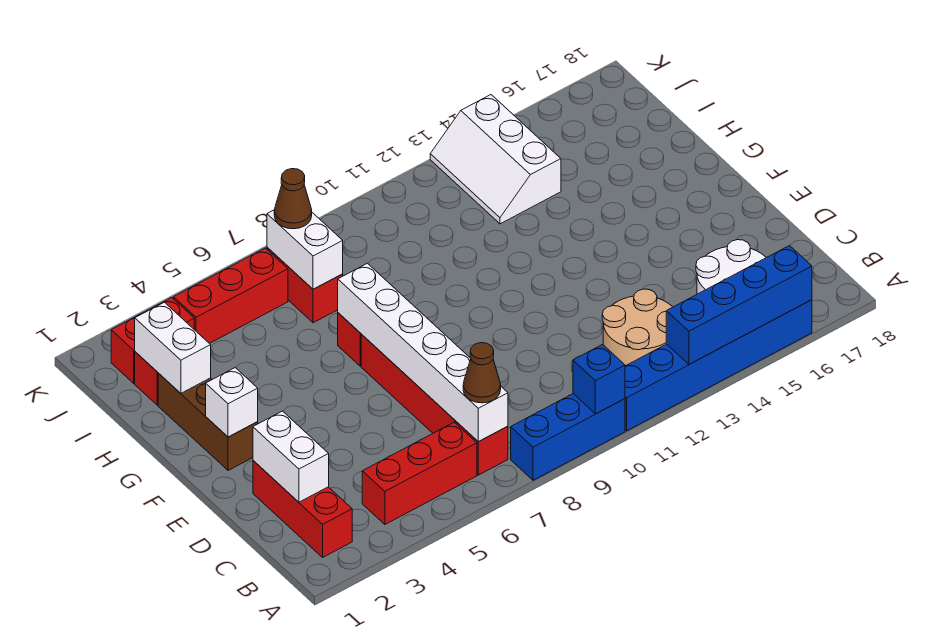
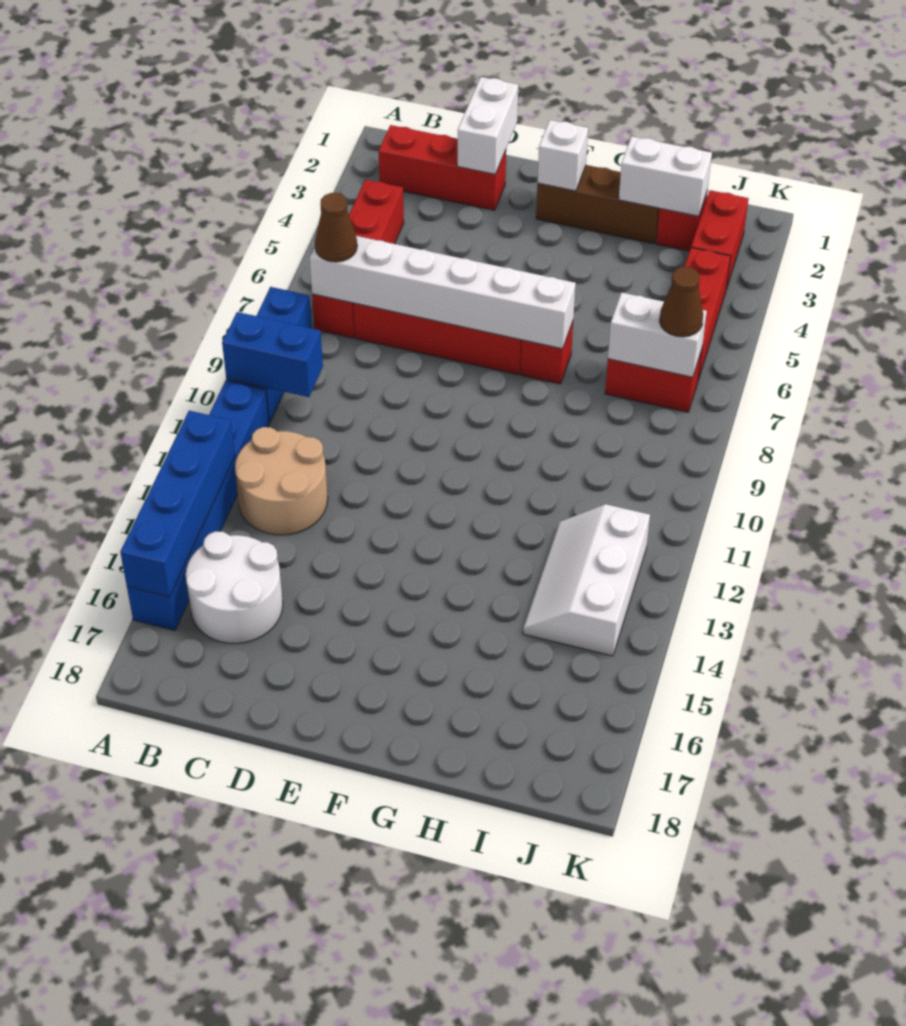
blue 1x1 brick [573,345,625,414] -> blue 1x2 brick [222,312,323,397]
white 1x2 brick [253,411,329,502] -> white 1x2 brick turned to [457,77,518,174]
white 2x3 slope [430,95,561,224] -> white 2x3 slope turned to [523,504,650,656]

